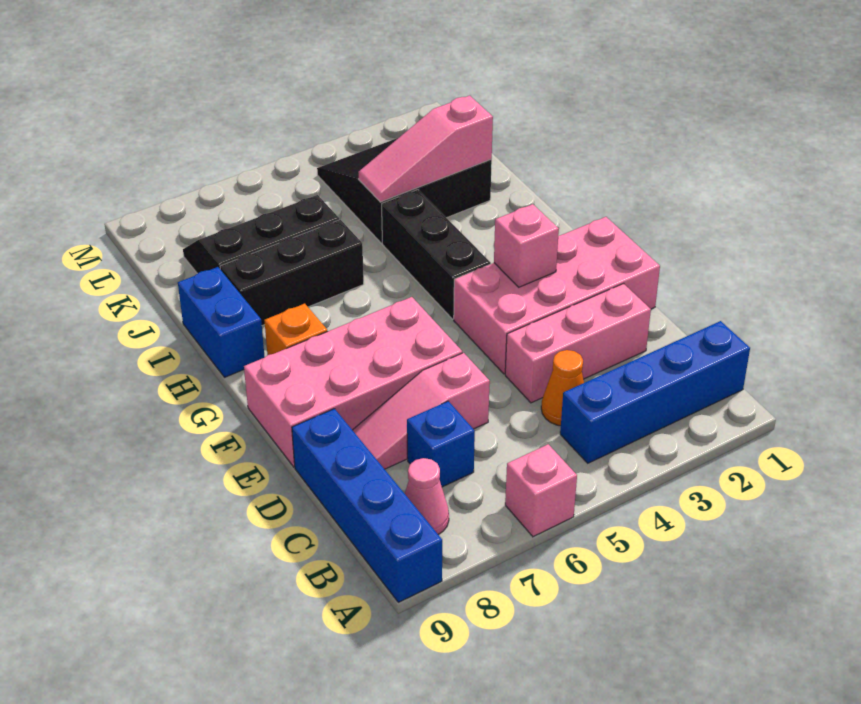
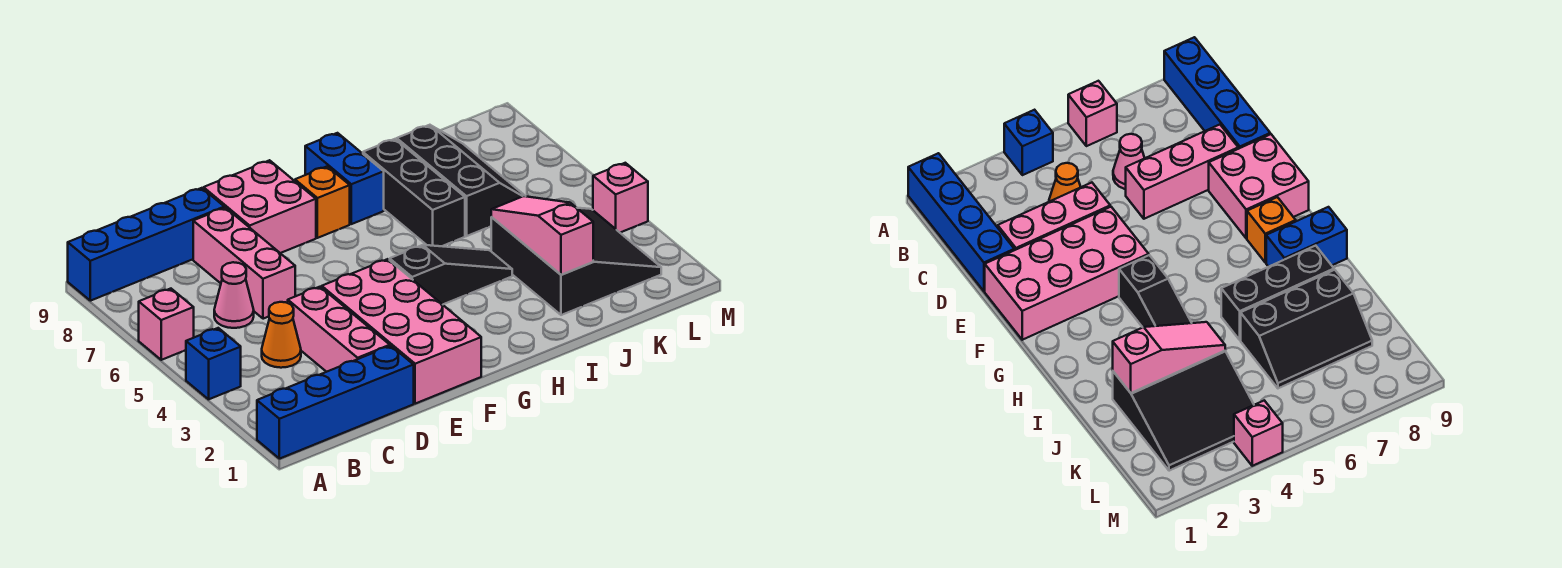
blue 1x4 brick [560,321,750,463] -> blue 1x4 brick turned to [257,346,414,459]
pink 1x1 cone [405,458,449,534] -> pink 1x1 cone moved to [214,262,254,328]
blue 1x1 brick [407,401,475,487] -> blue 1x1 brick moved to [186,328,241,399]
pink 1x3 slope [353,353,490,469] -> pink 1x3 brick [193,208,295,319]
pink 2x4 brick [244,297,462,467] -> pink 2x2 brick [204,160,316,253]
pink 1x1 brick [494,204,559,287] -> pink 1x1 brick moved to [593,163,648,233]
black 1x3 brick [382,190,491,319] -> black 1x3 slope [390,245,512,305]
blue 1x2 brick [178,267,265,377] -> blue 1x2 brick turned to [305,133,384,224]

